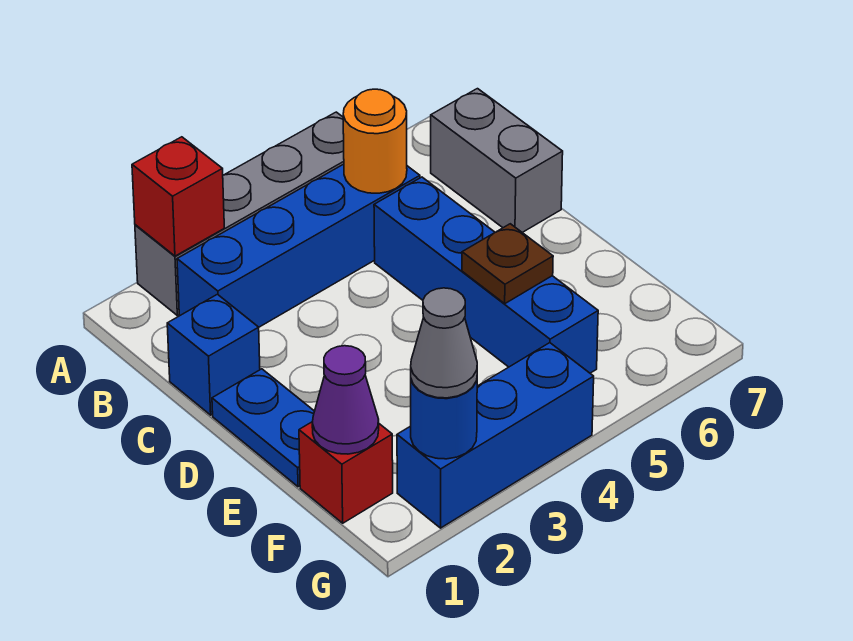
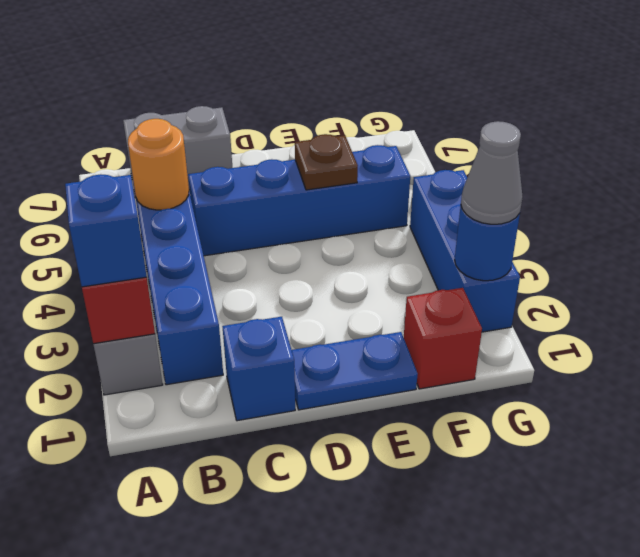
none -> blue 1x1 brick [65,174,147,287]
purple 1x1 cone [312,346,379,454] -> none

